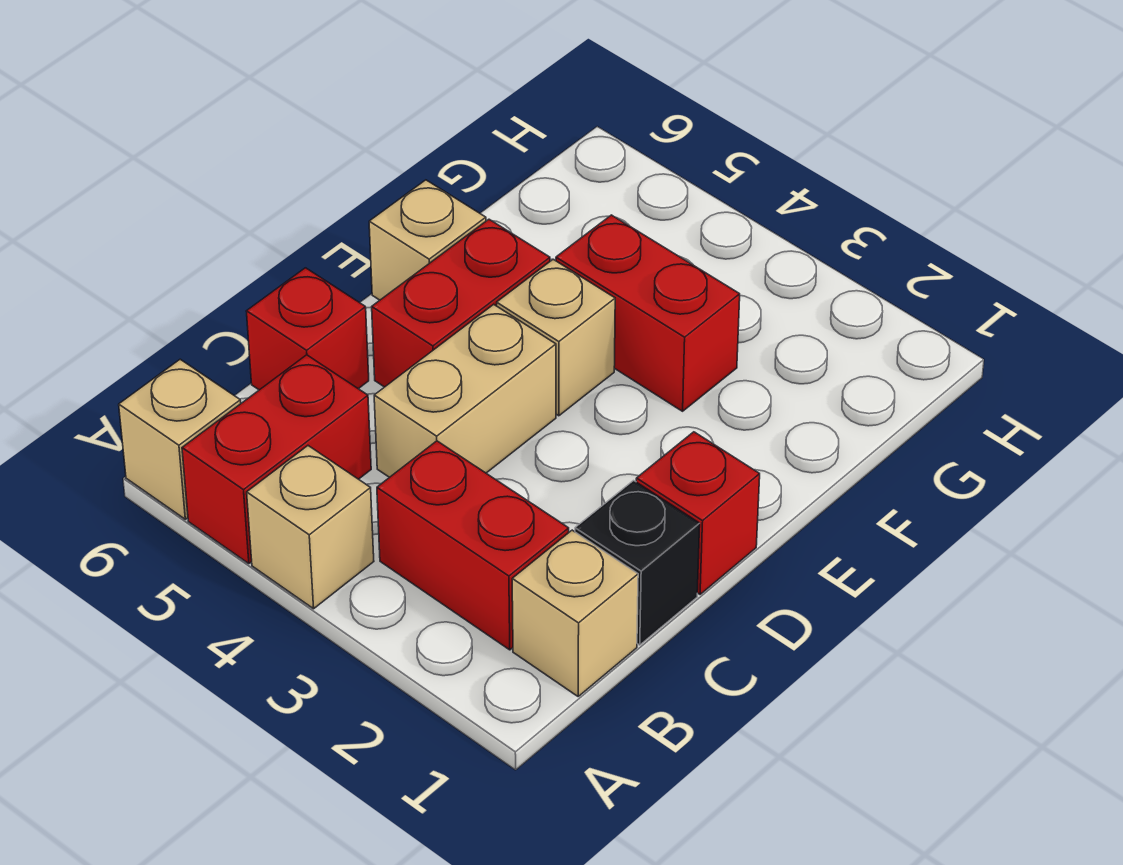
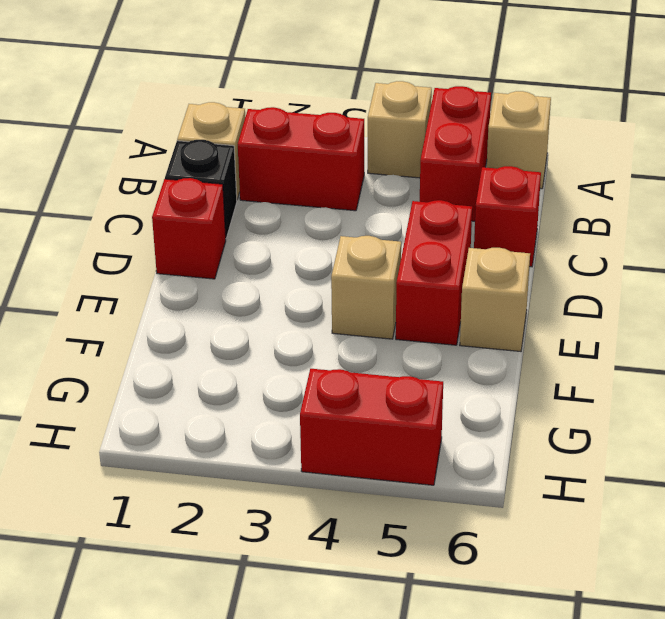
tan 1x2 brick [374,304,556,477] -> none
red 1x2 brick [556,215,740,411] -> red 1x2 brick moved to [300,369,443,485]

